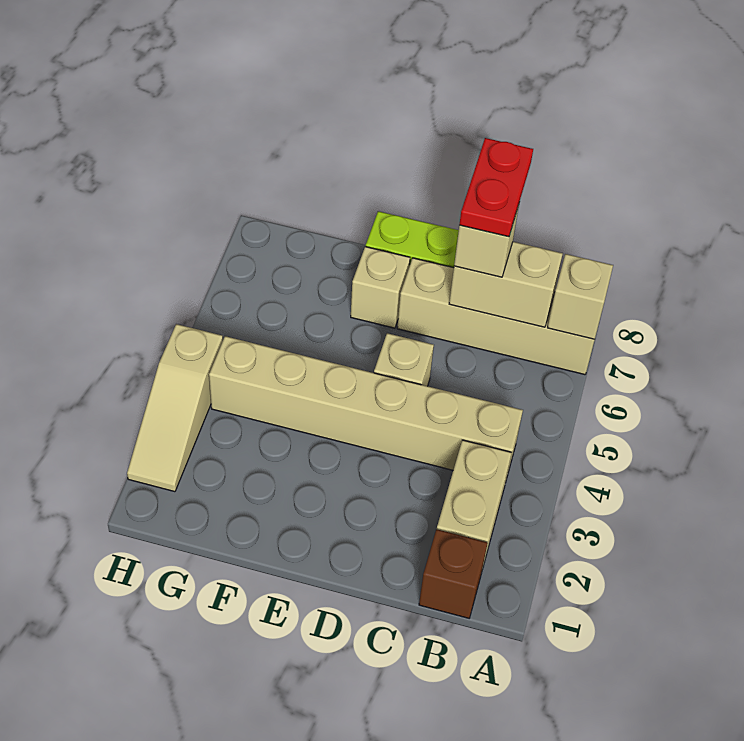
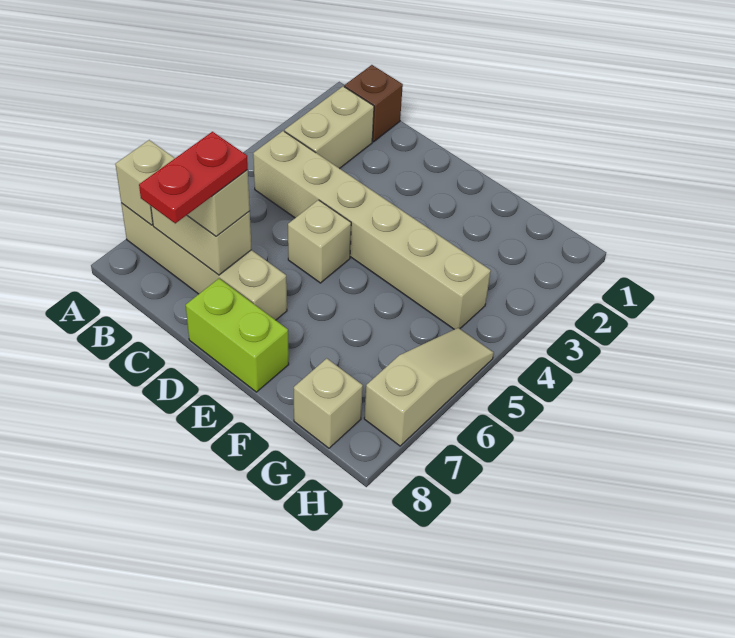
tan 1x1 brick [351,247,410,328] -> tan 1x1 brick moved to [294,358,363,448]
tan 1x3 slope [127,324,223,492] -> tan 1x3 slope moved to [364,328,494,446]

